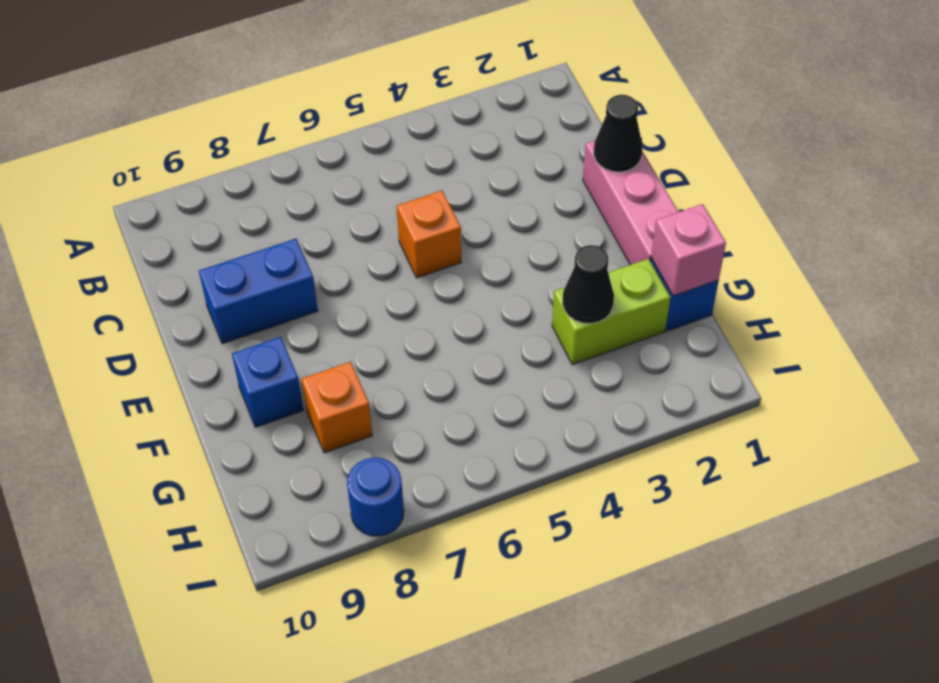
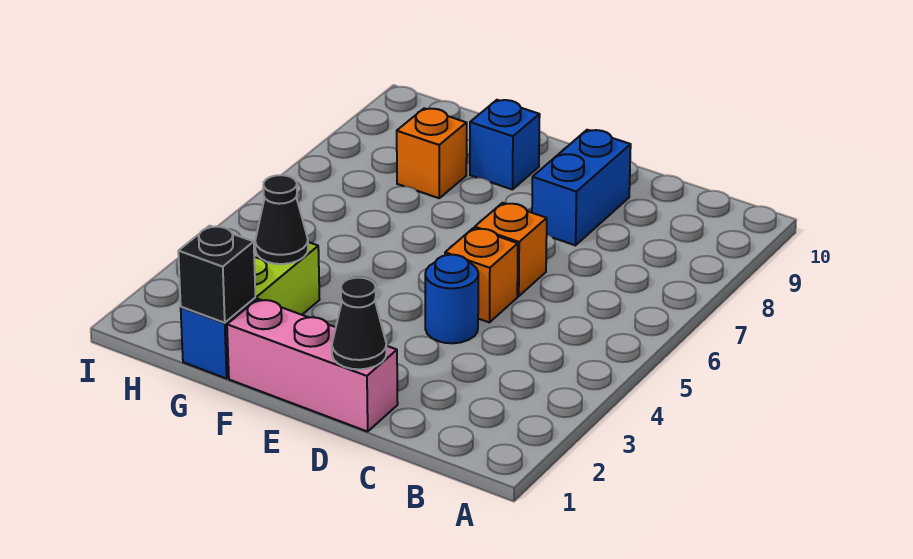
none -> orange 1x1 brick [475,203,547,296]
pink 1x1 brick [651,204,726,296] -> black 1x1 brick [178,226,255,323]
blue 1x1 round brick [347,458,404,536] -> blue 1x1 round brick moved to [425,255,478,343]

